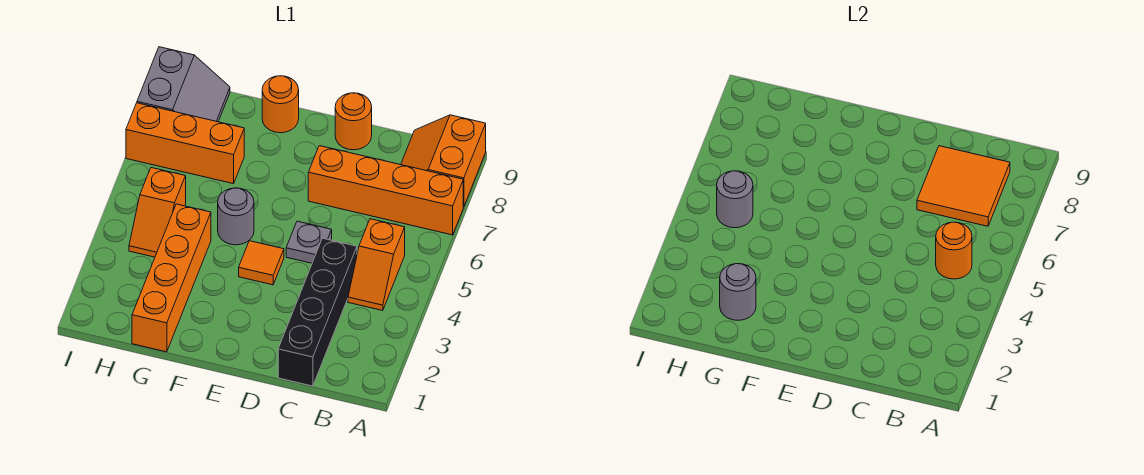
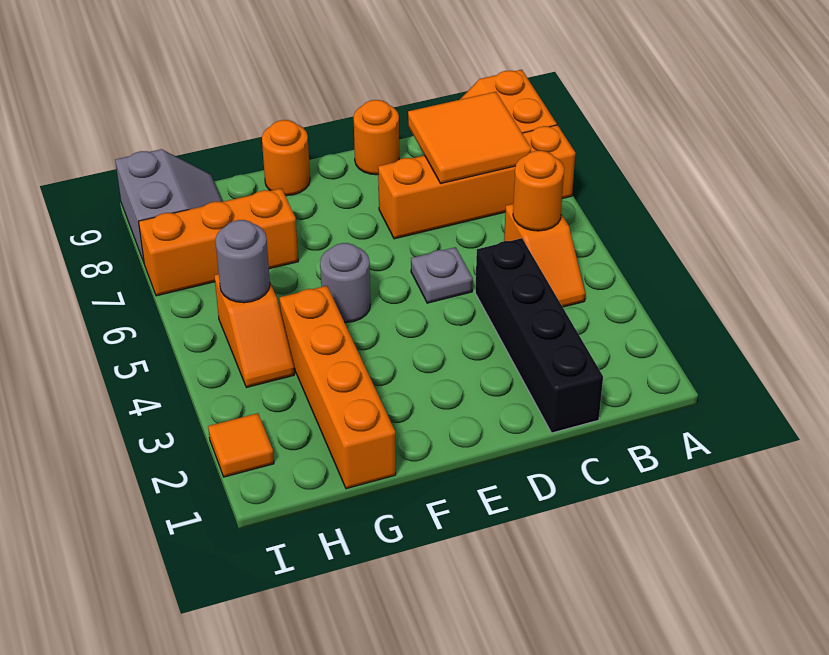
orange 1x1 tile [239,241,284,285] -> orange 1x1 tile moved to [208,413,274,477]
grey 1x1 round brick [720,264,756,320] -> none

